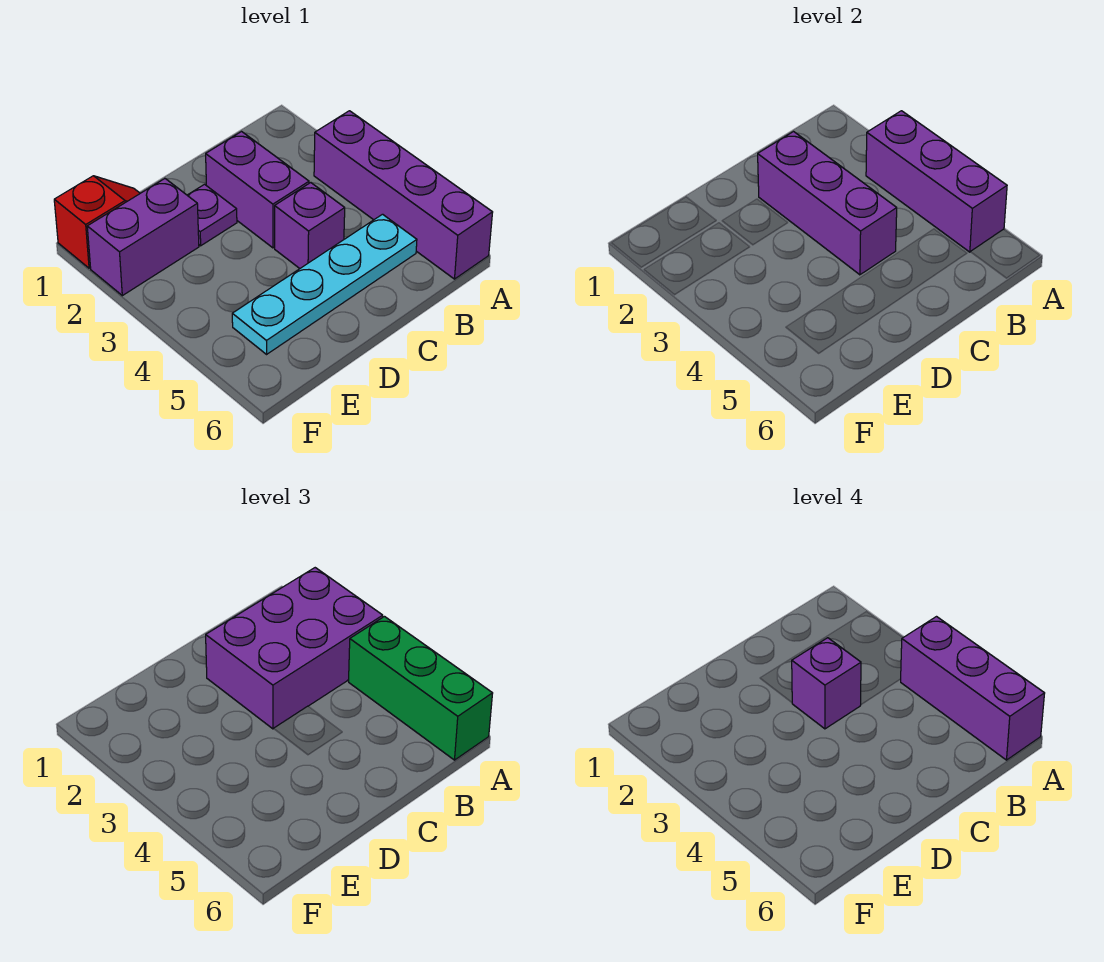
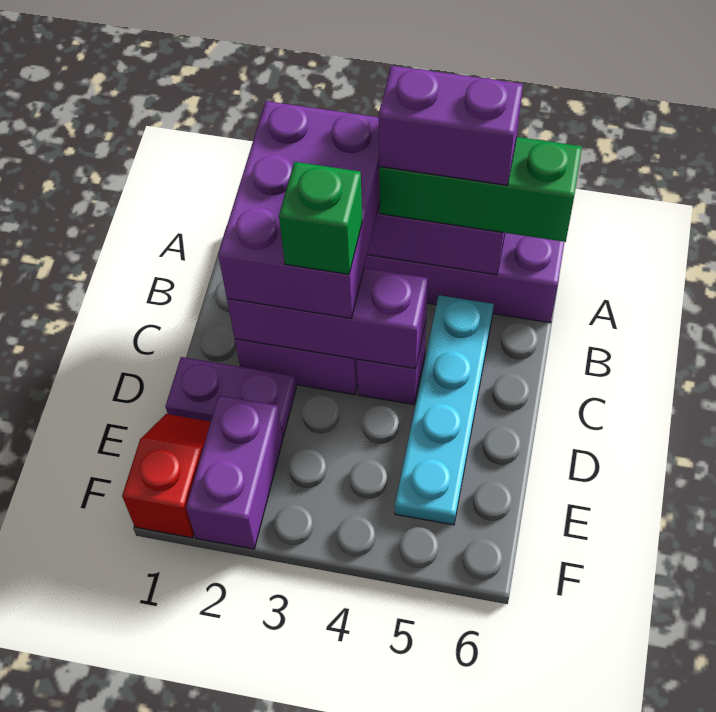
purple 1x3 brick [901,617,1045,760] -> purple 1x2 brick [378,66,523,185]
purple 1x1 brick [792,638,861,729] -> green 1x1 brick [279,162,362,274]
purple 1x1 plate [187,184,237,246] -> purple 1x2 plate [166,357,296,437]

